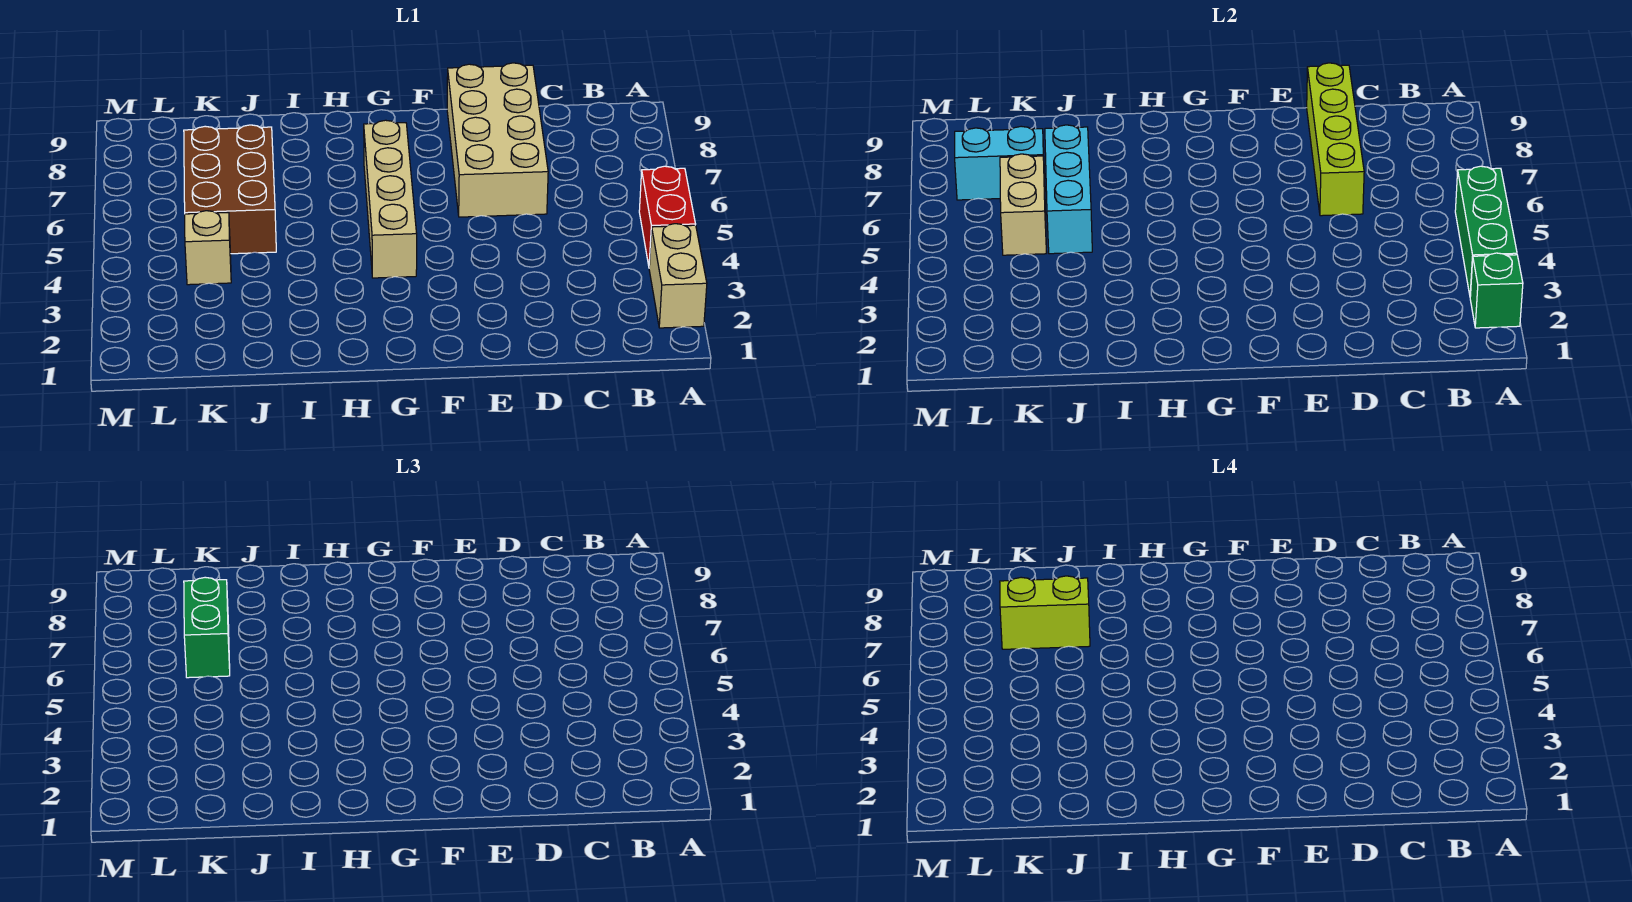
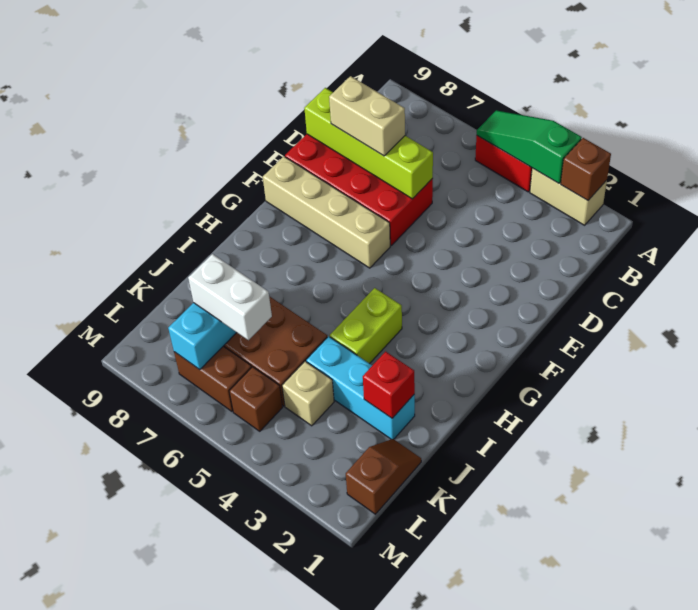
green 1x1 brick [1470,253,1523,328] -> brown 1x1 brick [561,138,611,200]
green 1x3 brick [1455,166,1517,296] -> green 1x3 slope [477,110,582,183]
tan 2x4 brick [447,63,548,217] -> red 2x4 brick [285,134,433,245]
tan 1x4 brick [364,120,417,278] -> tan 1x4 brick moved to [263,156,390,268]
none -> red 1x1 brick [363,352,415,418]
cyan 1x3 brick [1045,125,1092,254] -> cyan 1x3 brick moved to [306,336,415,439]
lime 1x2 brick [1000,576,1090,649] -> lime 1x2 brick moved to [330,288,402,364]
none -> brown 1x2 slope [346,439,421,514]
tan 1x2 brick [1000,154,1047,255] -> tan 1x2 brick moved to [329,76,405,156]
green 1x2 brick [184,577,230,678] -> white 1x2 brick [188,254,272,340]
none -> brown 1x1 brick [229,367,283,431]
none -> brown 1x2 brick [174,346,252,411]

